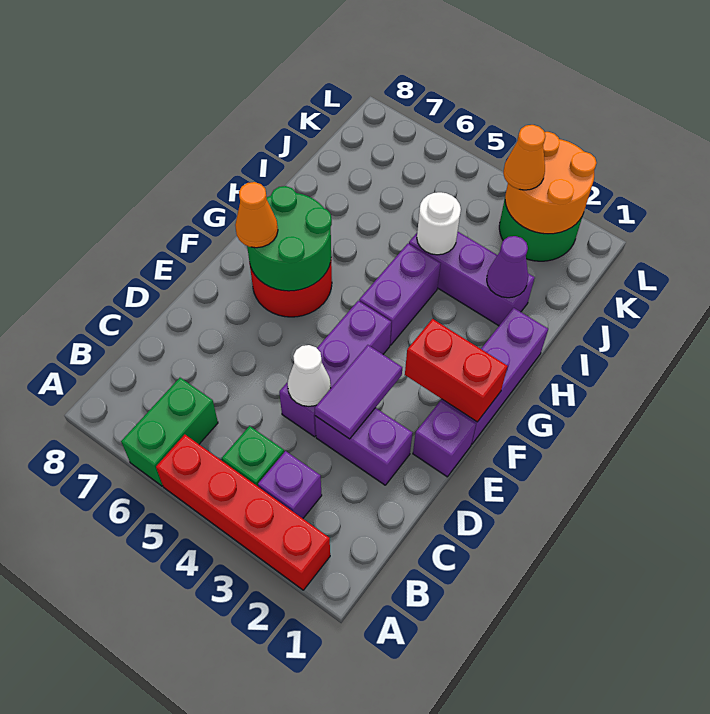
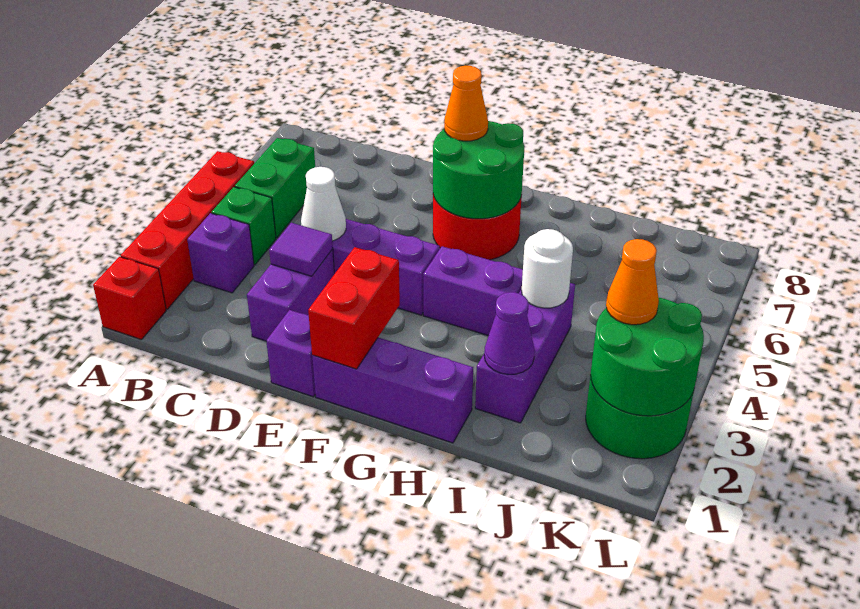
none -> red 1x1 brick [93,257,166,340]
green 1x2 brick [121,378,218,486] -> green 1x2 brick turned to [235,138,315,238]
purple 1x2 tile [315,345,402,439] -> purple 1x1 tile [269,223,333,276]
orange 2x2 round brick [505,132,597,234] -> green 2x2 round brick [591,297,704,416]

